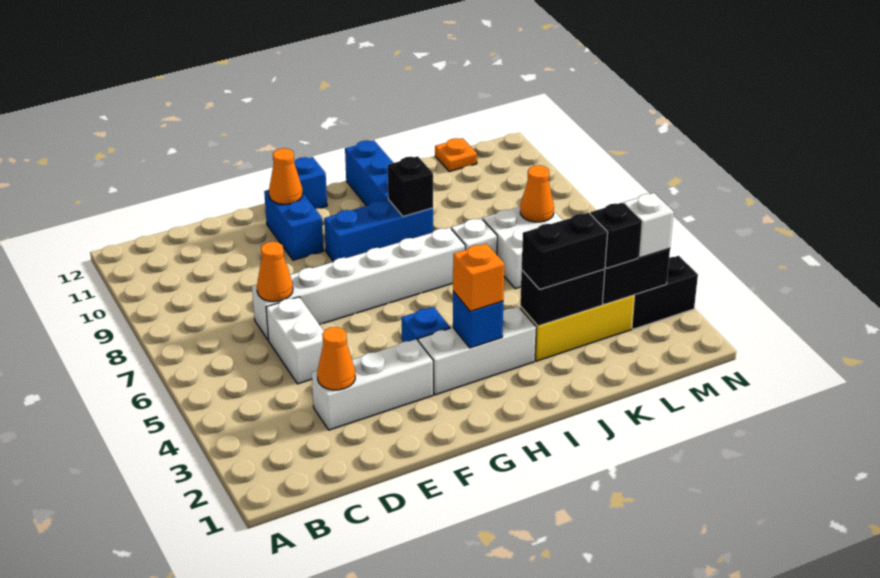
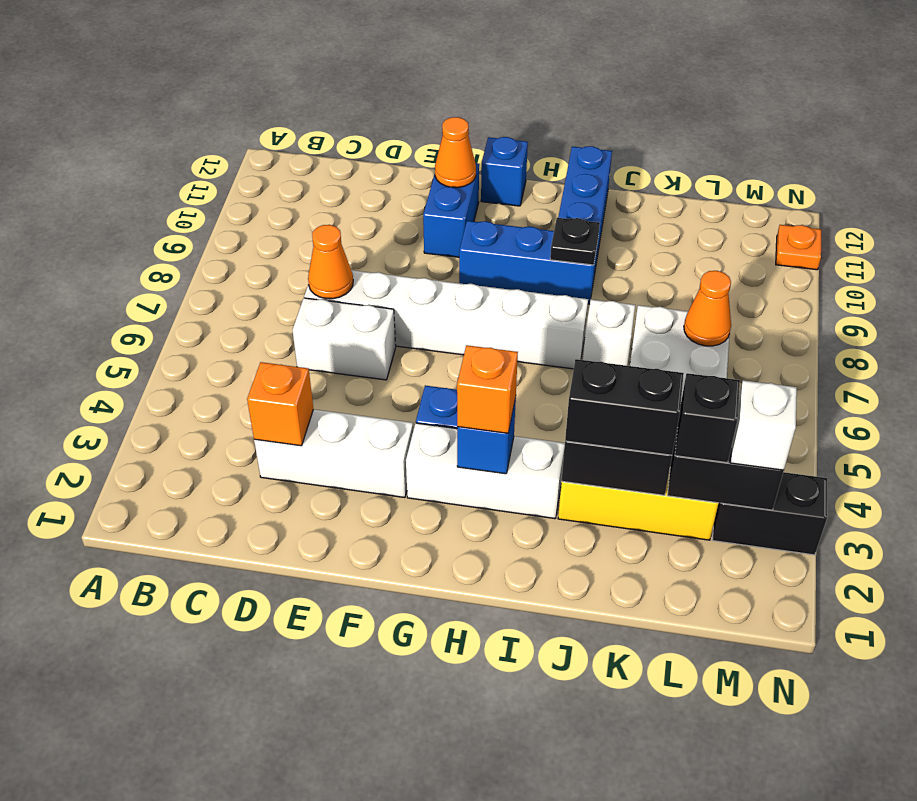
orange 1x1 cone [317,327,355,390] -> orange 1x1 brick [247,362,313,446]
white 1x2 brick [266,297,324,384] -> white 1x2 brick turned to [293,298,396,380]
black 1x1 brick [388,156,433,216] -> black 1x1 plate [550,218,600,265]
orange 1x1 plate [435,138,477,172] -> orange 1x1 plate moved to [776,225,821,270]

